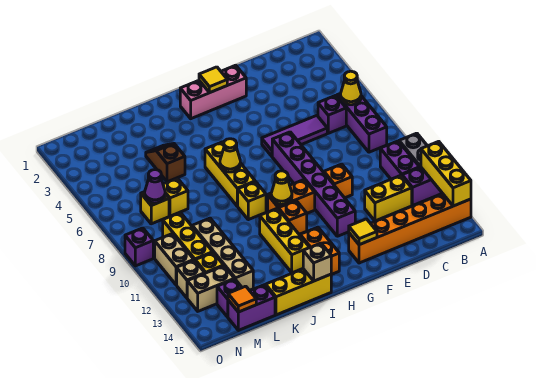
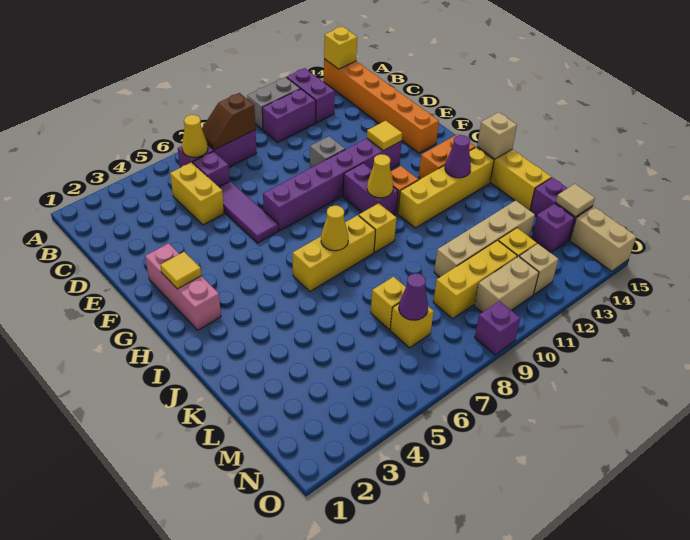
yellow 1x3 brick [421,141,471,206] -> yellow 1x1 brick [324,26,357,69]
yellow 1x2 brick [365,175,412,221] -> yellow 1x2 brick moved to [170,162,224,225]
orange 1x1 brick [324,164,352,198] -> grey 1x1 brick [310,136,345,168]
yellow 1x1 tile [349,219,377,245] -> yellow 1x1 tile moved to [367,121,402,151]
orange 1x2 brick [268,180,315,213] -> purple 1x2 brick [343,163,398,215]
yellow 1x3 brick [260,208,310,273] -> yellow 1x4 brick [398,147,494,228]
none -> purple 1x1 cone [445,135,471,178]
brown 1x2 slope [146,144,185,182] -> brown 1x2 slope moved to [202,93,255,150]
tan 1x2 brick [187,266,235,311] -> tan 1x2 brick moved to [570,207,636,271]
orange 1x1 tile [228,286,256,312] -> tan 1x1 tile [556,184,595,217]

